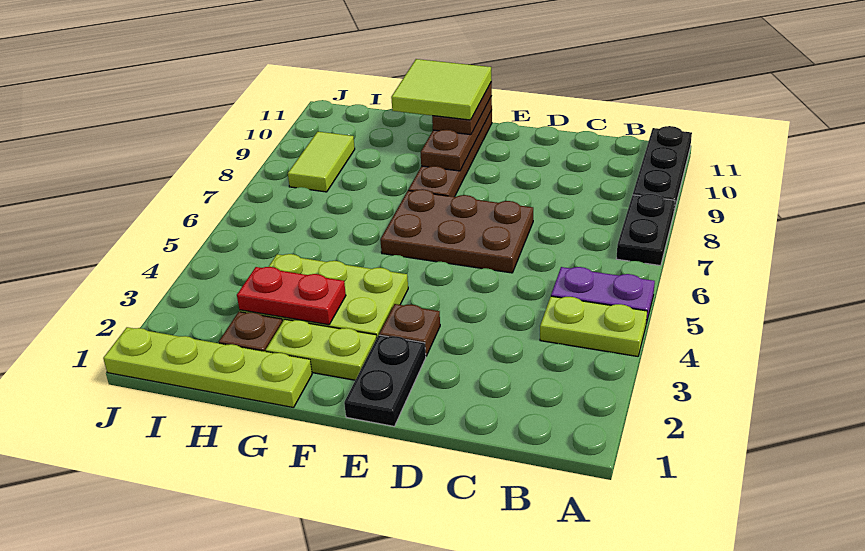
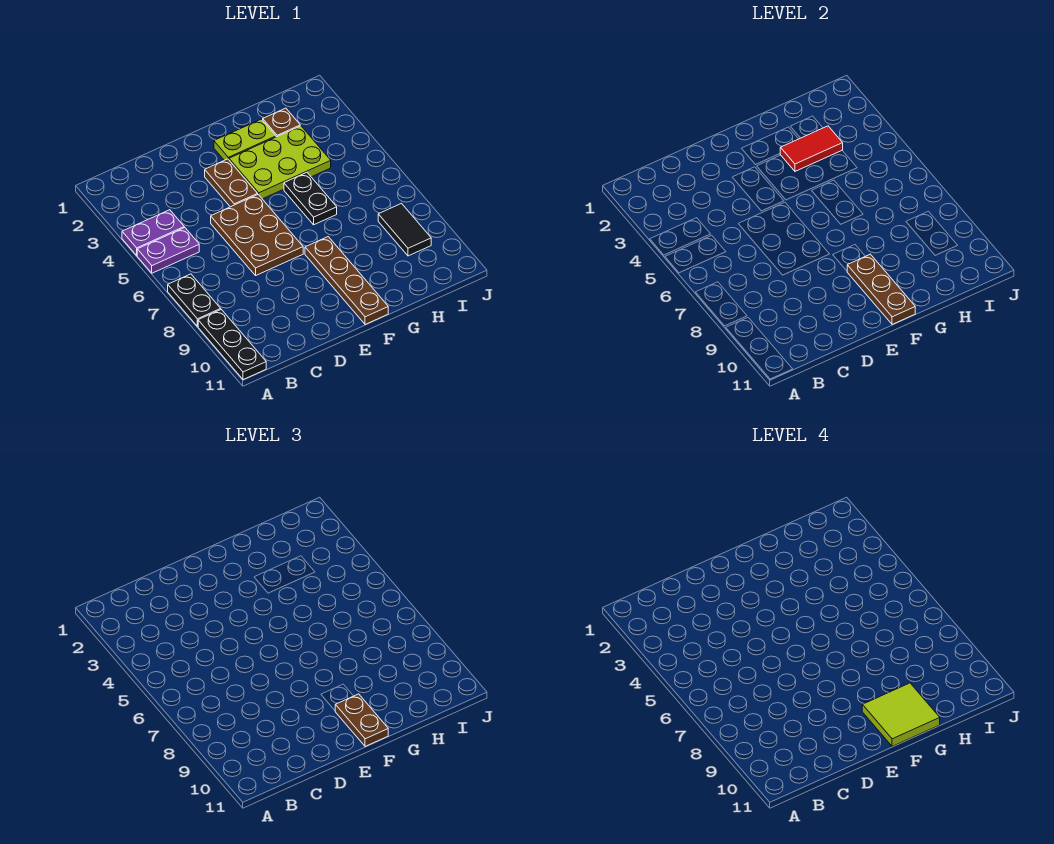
lime 1x2 plate [540,296,647,356] -> purple 1x2 plate [122,210,184,255]
brown 2x3 plate [380,189,533,273] -> brown 2x3 plate turned to [211,195,303,275]
black 1x2 plate [344,335,426,426] -> black 1x2 plate moved to [284,173,337,225]
brown 1x1 plate [379,304,440,356] -> brown 1x2 plate [205,159,258,207]
lime 1x4 plate [103,327,312,408] -> none
red 1x2 plate [237,267,346,325] -> red 1x2 tile [780,126,843,171]
lime 1x2 tile [288,132,355,192] -> black 1x2 tile [378,204,431,256]

